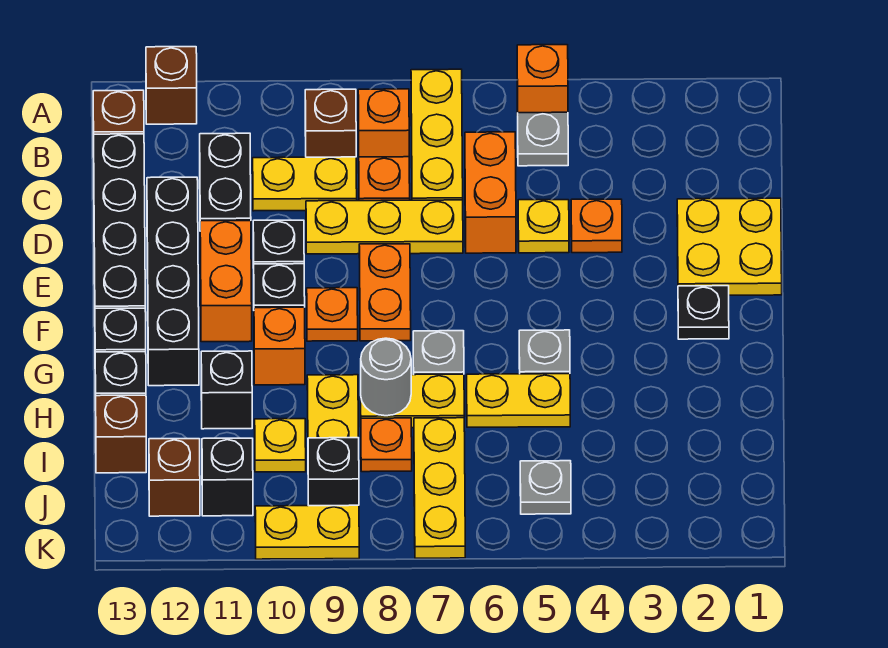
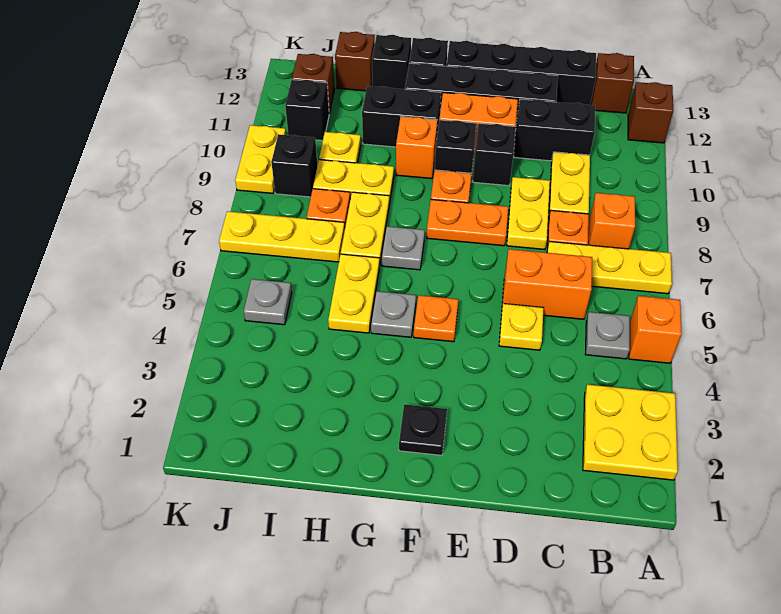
brown 1x1 brick [305,89,356,157] -> none
yellow 2x2 plate [677,198,782,295] -> yellow 2x2 plate moved to [583,385,678,480]
orange 1x1 plate [571,199,622,253] -> orange 1x1 plate moved to [414,295,458,342]
yellow 1x3 plate [306,200,463,254] -> yellow 1x2 plate [507,177,550,250]
grey 1x1 round brick [361,338,411,416] -> none
black 1x1 brick [201,351,252,429] -> black 1x2 brick [362,86,441,147]

